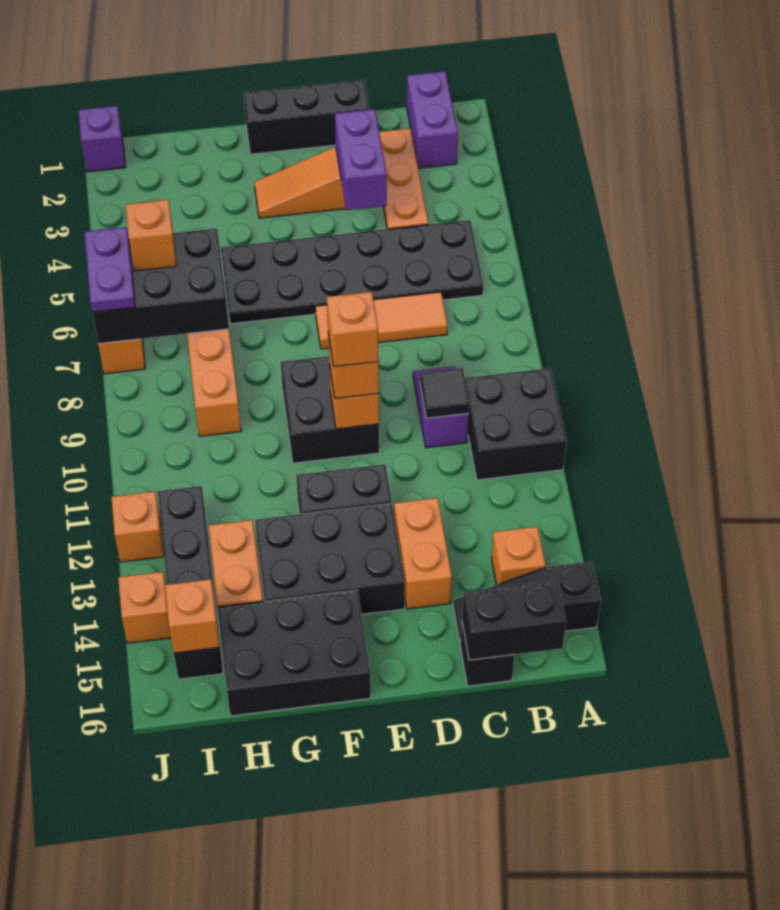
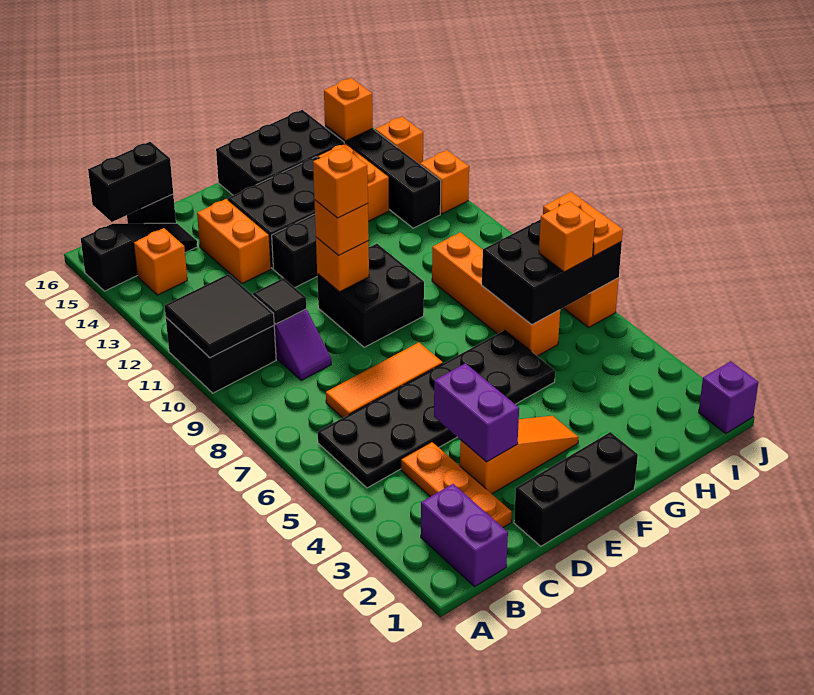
none -> black 2x2 tile [165,274,274,358]
purple 1x2 plate [84,227,135,312] -> orange 1x2 plate [543,192,623,256]

